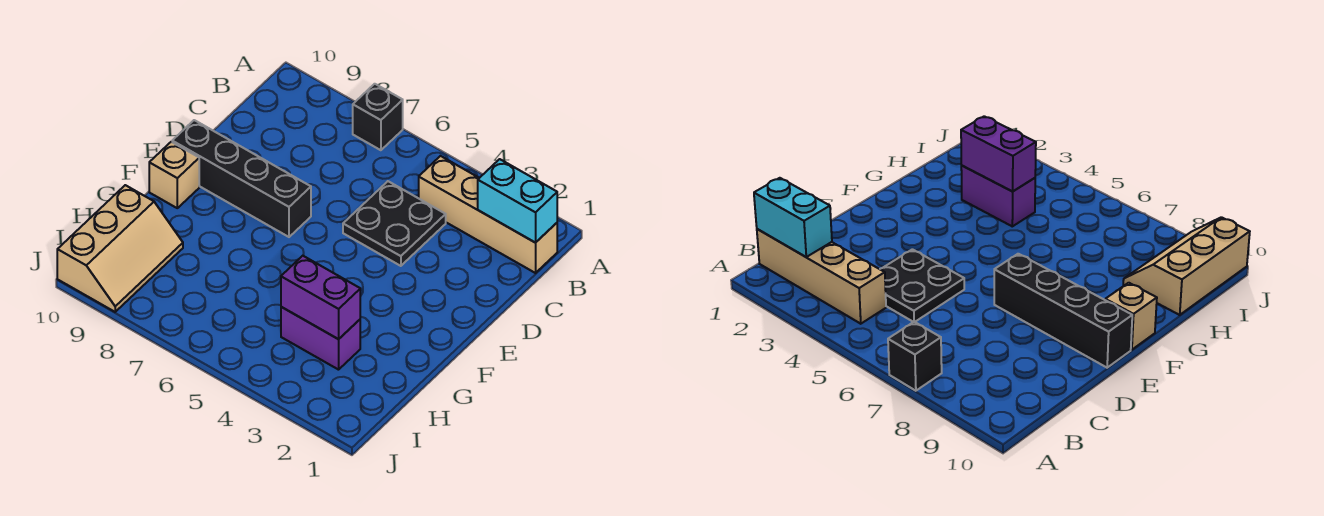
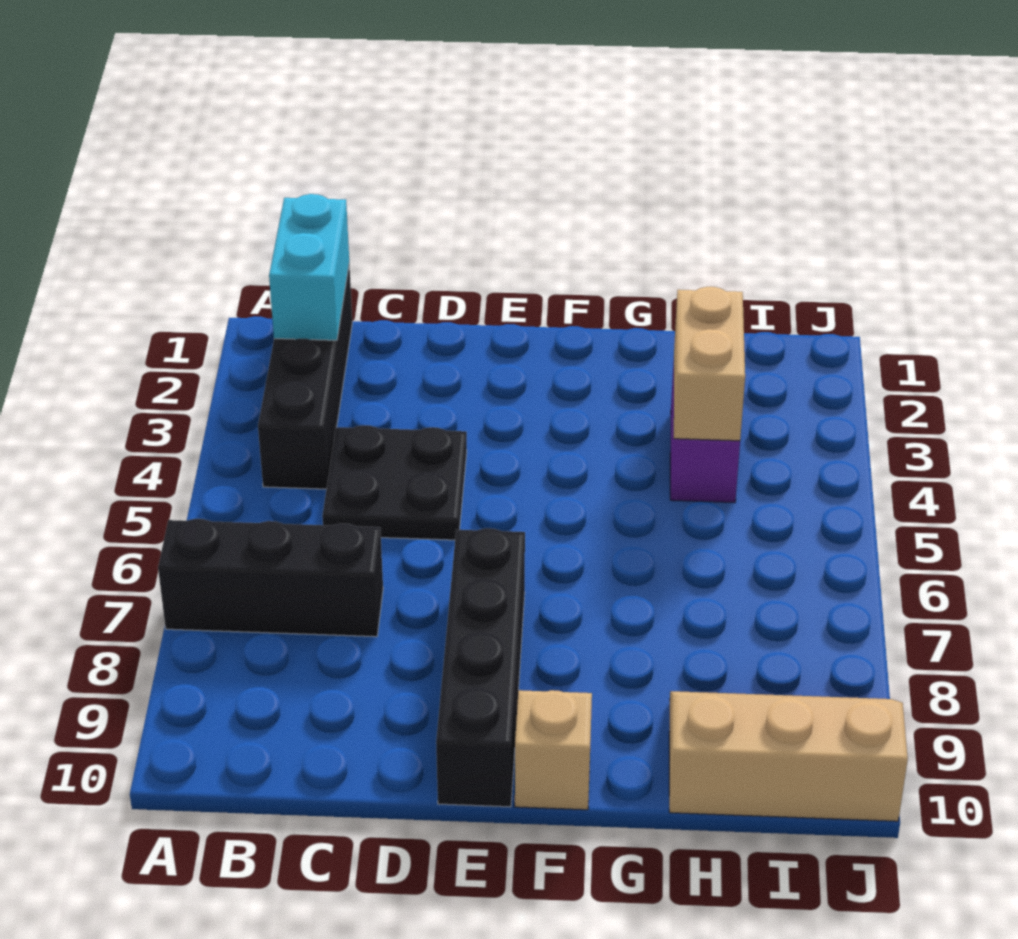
black 1x1 brick [353,84,403,150] -> black 1x3 brick [158,519,383,637]
tan 1x4 brick [419,156,557,273] -> black 1x4 brick [258,264,352,489]
purple 1x2 brick [281,256,360,339] -> tan 1x2 brick [674,287,745,441]

